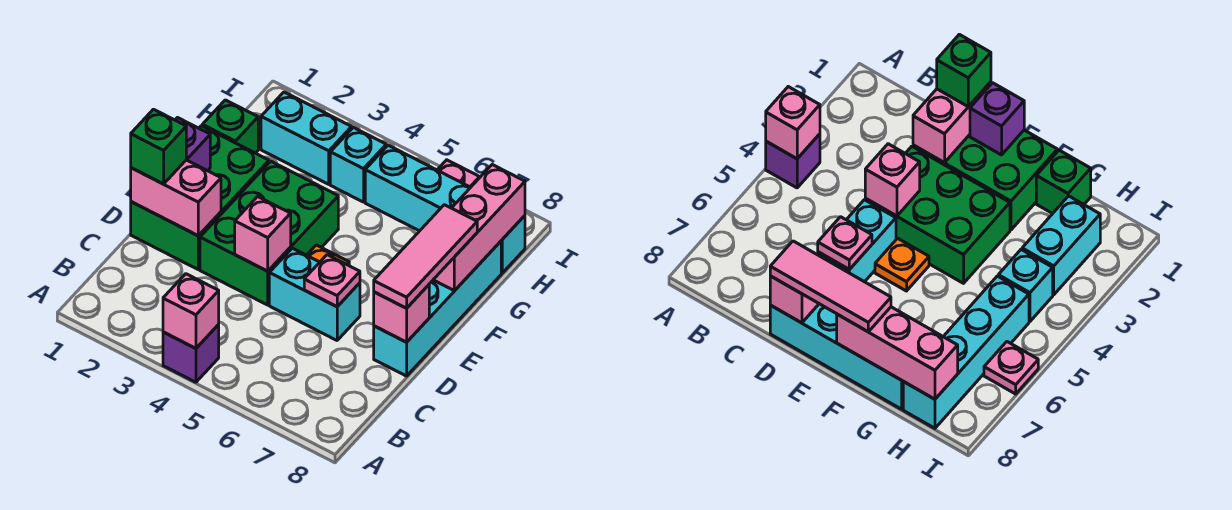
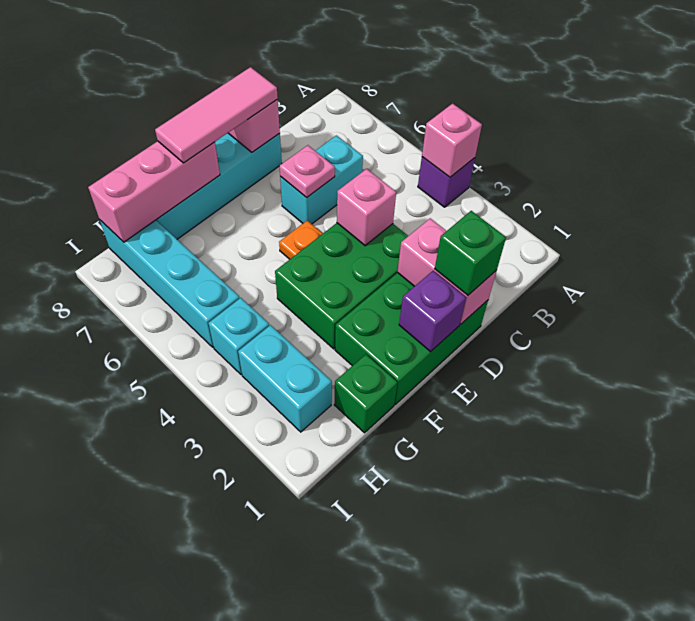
cyan 1x2 brick [269,248,360,340] -> cyan 1x2 brick turned to [280,136,363,224]
pink 1x1 plate [438,160,480,187] -> none

